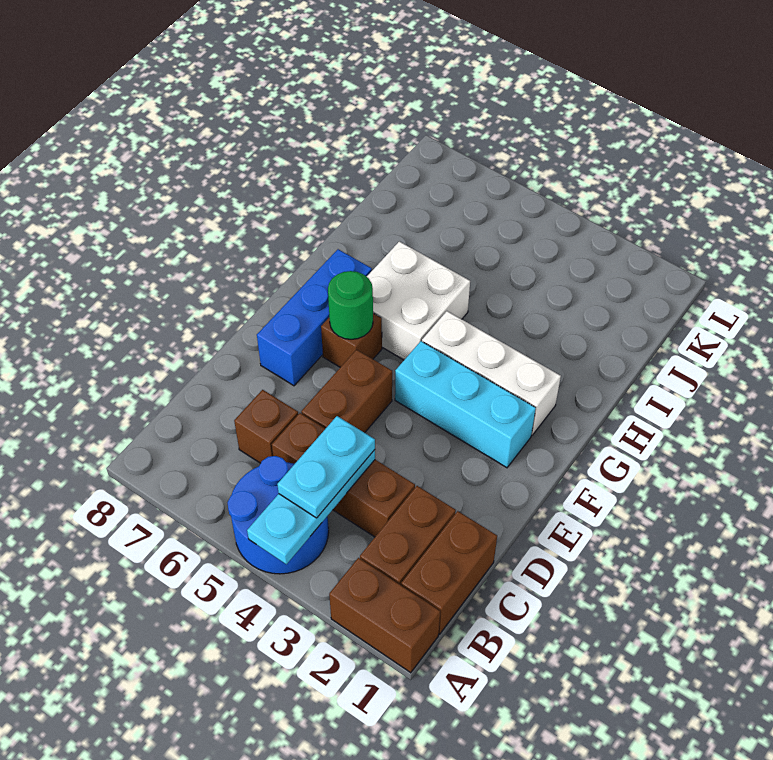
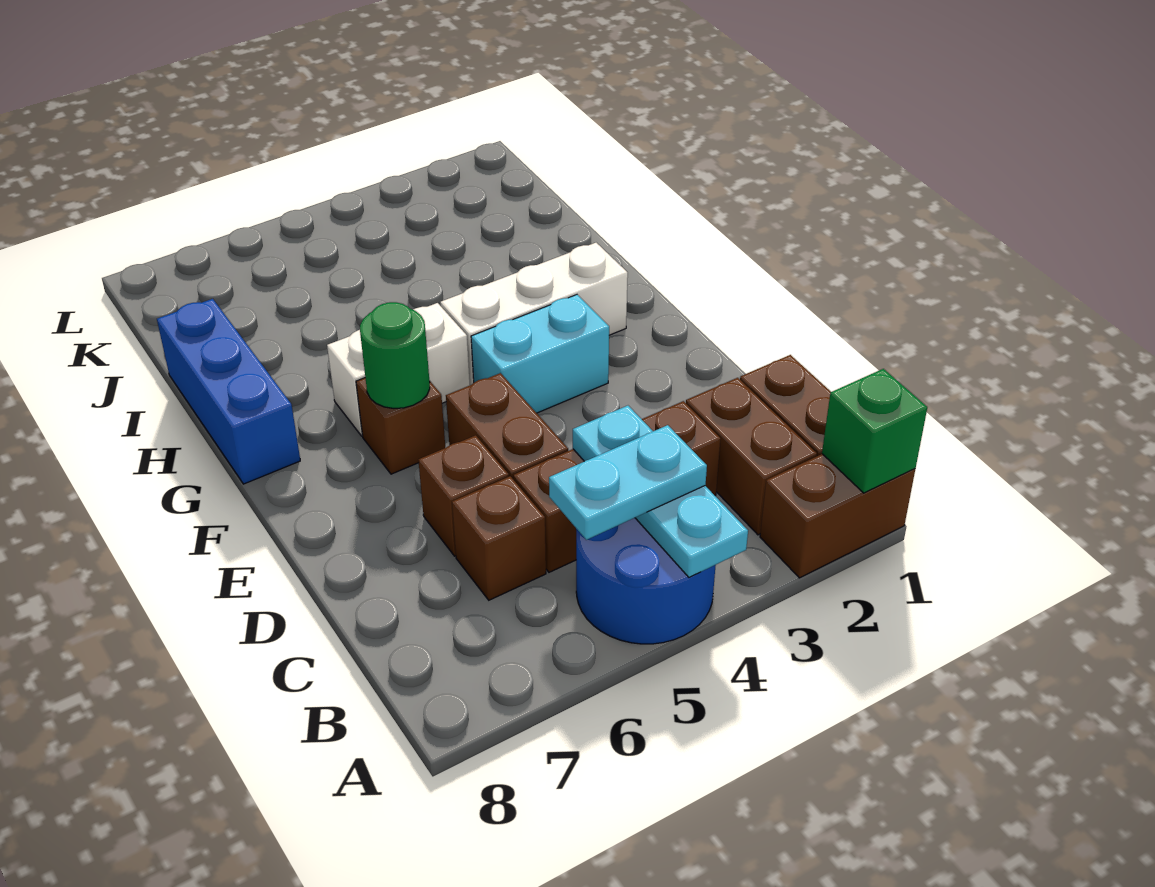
none -> green 1x1 brick [822,369,927,493]
cyan 1x2 plate [277,416,375,518] -> cyan 1x2 plate turned to [549,425,707,540]
none -> brown 1x1 brick [418,435,509,556]
blue 1x3 brick [257,249,372,386] -> blue 1x3 brick moved to [157,299,300,484]
cyan 1x3 brick [395,341,536,468] -> cyan 1x2 brick [471,295,609,413]
white 2x2 brick [367,241,470,360] -> white 1x2 brick [327,303,470,436]

